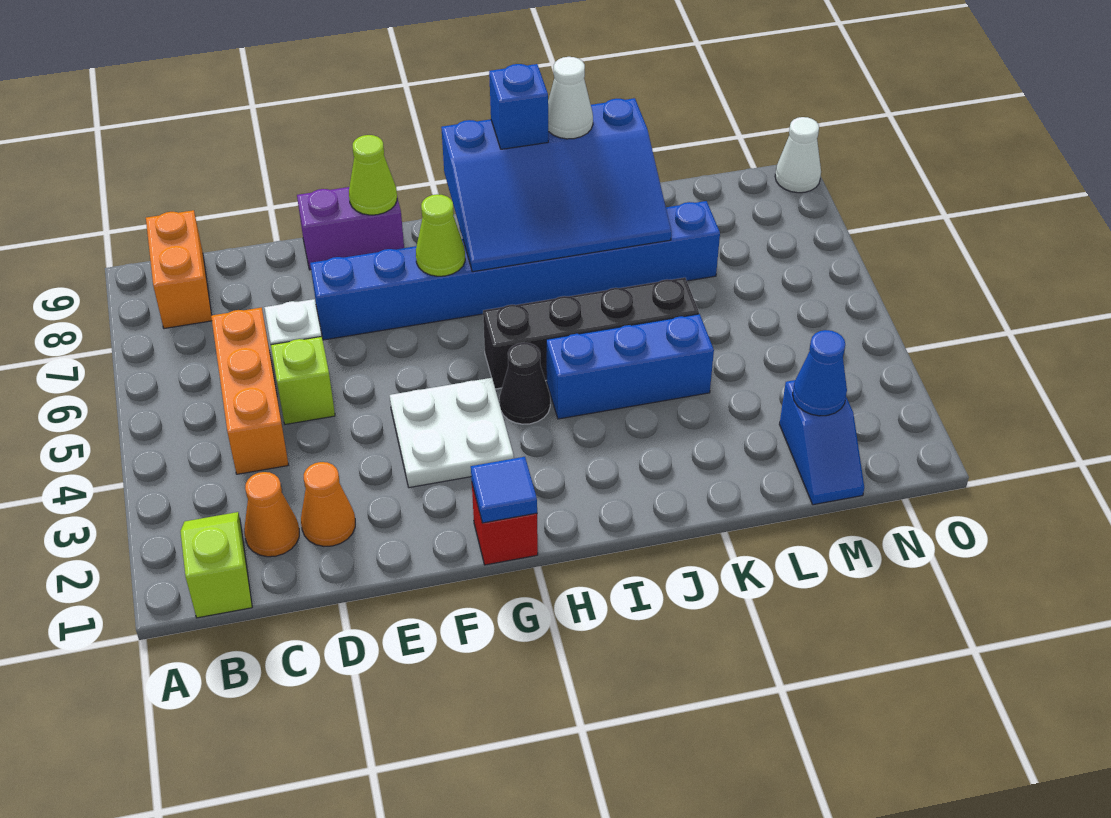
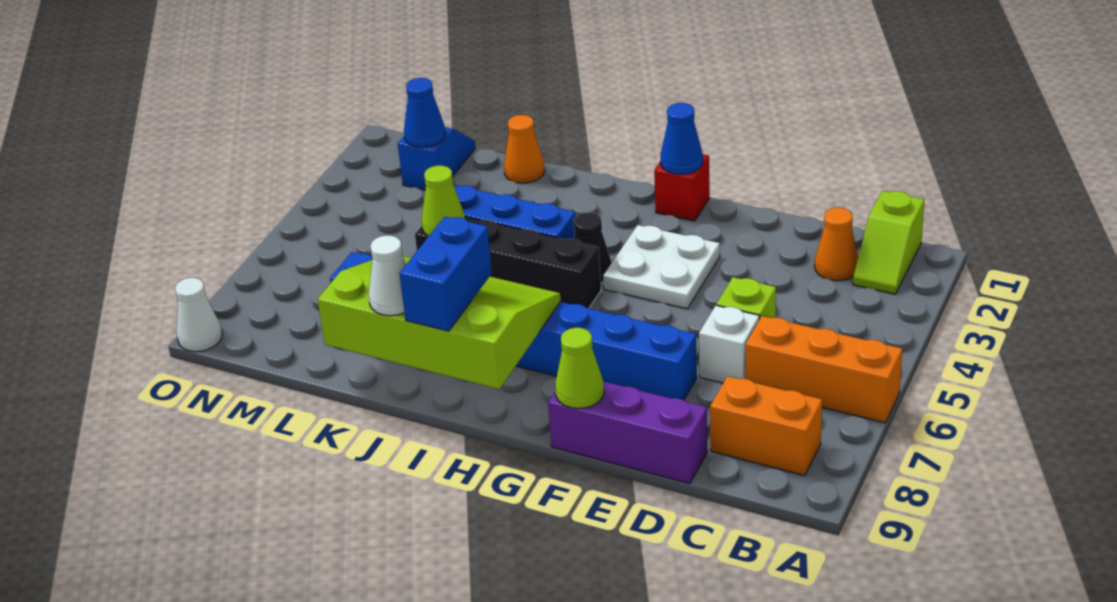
orange 1x2 brick [146,210,212,329] -> orange 1x2 brick turned to [710,376,822,476]
orange 1x3 brick [211,308,288,474] -> orange 1x3 brick turned to [746,316,902,423]
orange 1x1 cone [301,462,355,546] -> orange 1x1 cone moved to [504,115,545,183]
purple 1x2 brick [297,187,404,270] -> purple 1x3 brick [548,381,707,484]
blue 1x1 tile [471,457,537,523] -> blue 1x1 cone [661,103,703,174]
lime 1x1 cone [416,194,465,276] -> lime 1x1 cone moved to [422,166,465,236]
blue 3x4 slope [441,98,671,272] -> lime 3x4 slope [317,256,561,389]
blue 1x1 brick [489,64,548,149] -> blue 1x2 brick [399,217,492,331]

